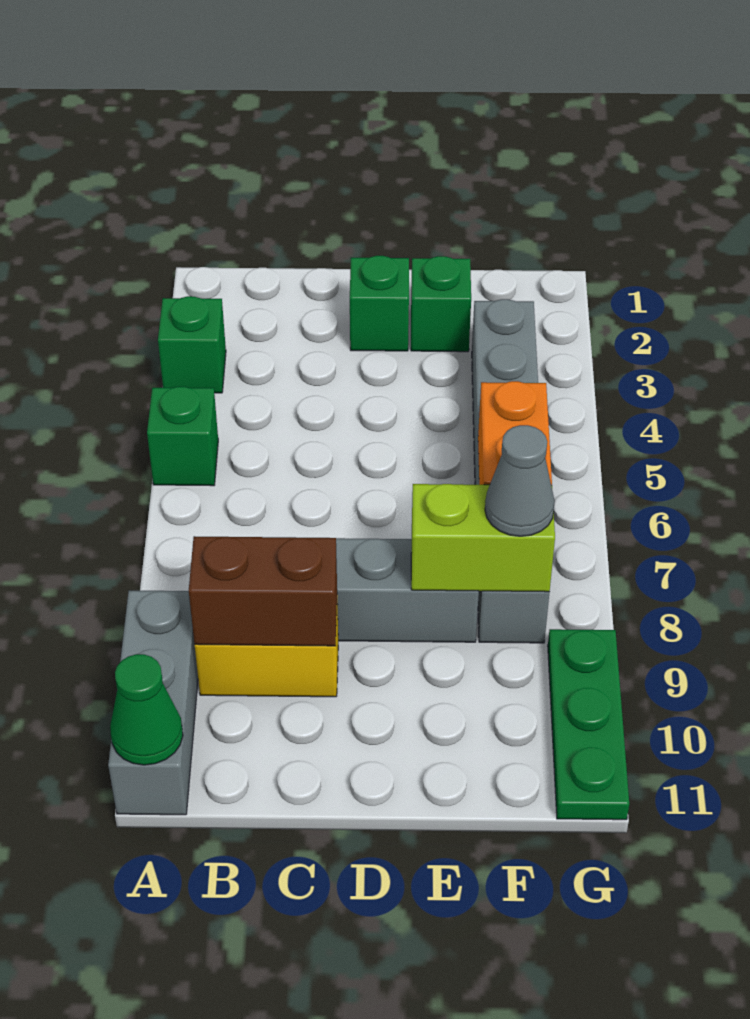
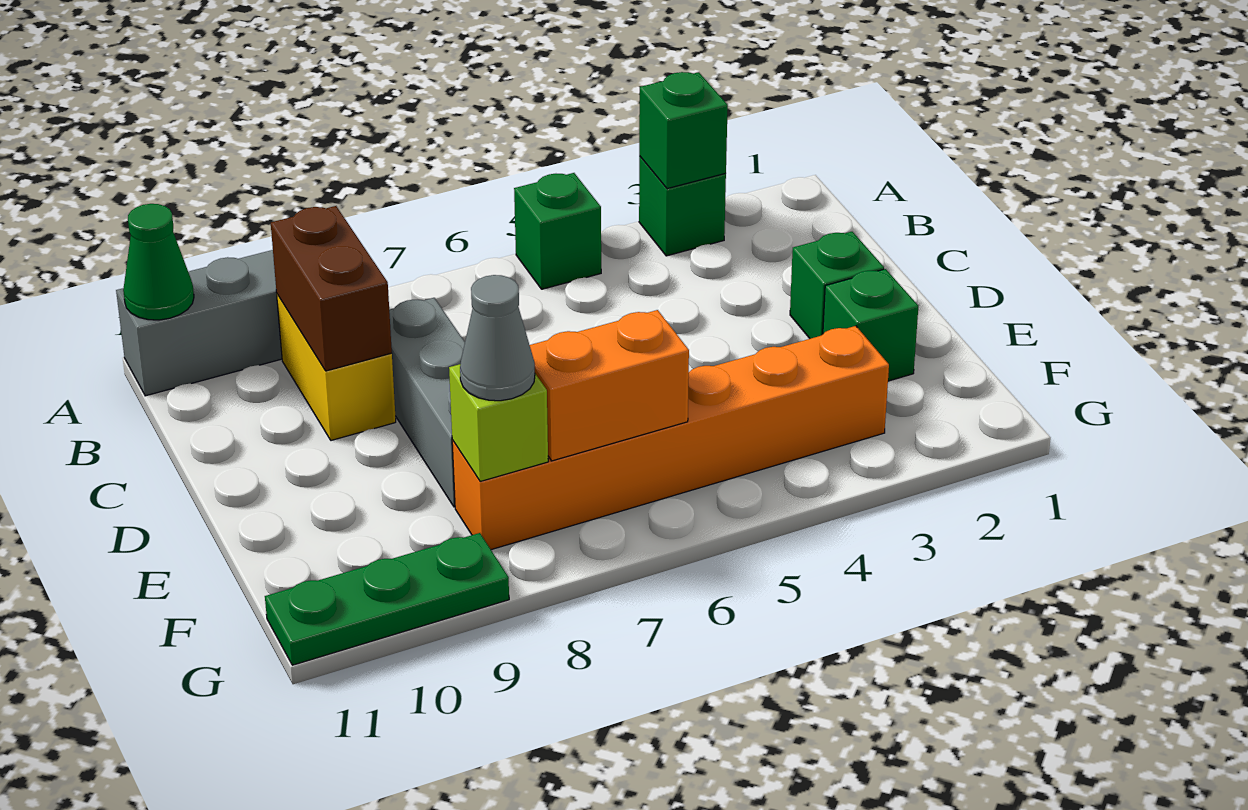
none -> green 1x1 brick [639,72,728,189]
lime 1x2 brick [411,484,555,592] -> lime 1x1 brick [449,364,548,481]
grey 1x6 brick [472,299,549,643] -> orange 1x6 brick [452,326,889,550]

